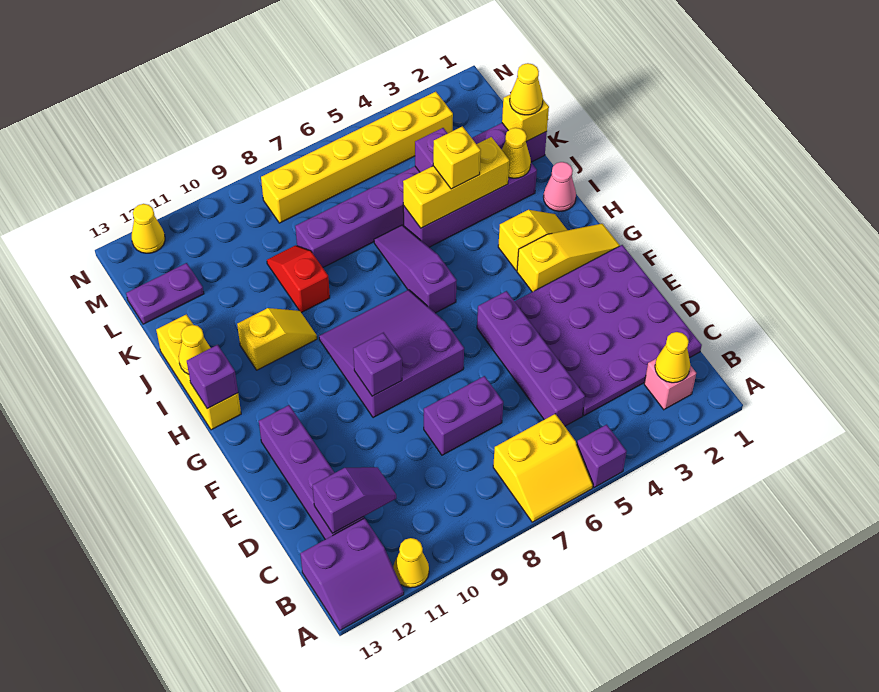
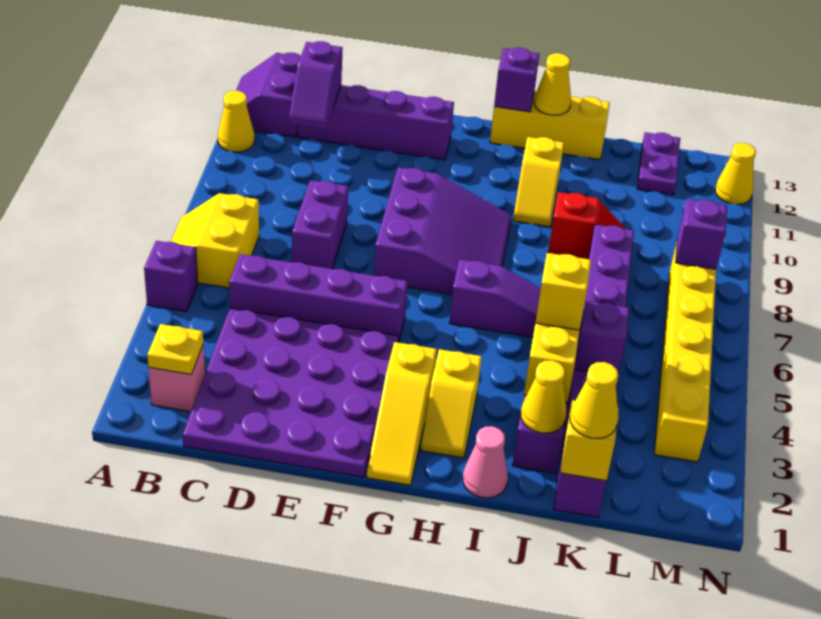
yellow 1x1 cone [655,332,690,383] -> yellow 1x1 plate [147,324,203,374]
purple 1x1 brick [353,333,402,396] -> purple 1x1 brick moved to [676,199,727,269]

